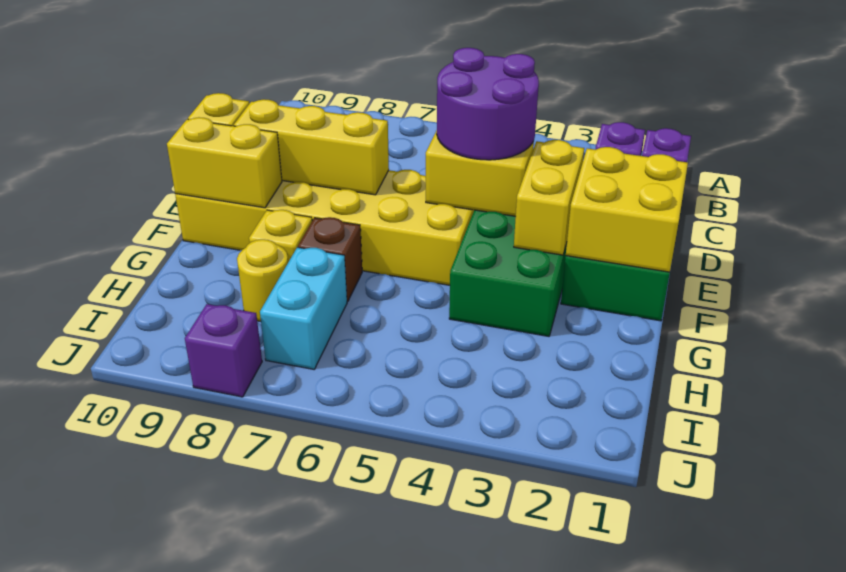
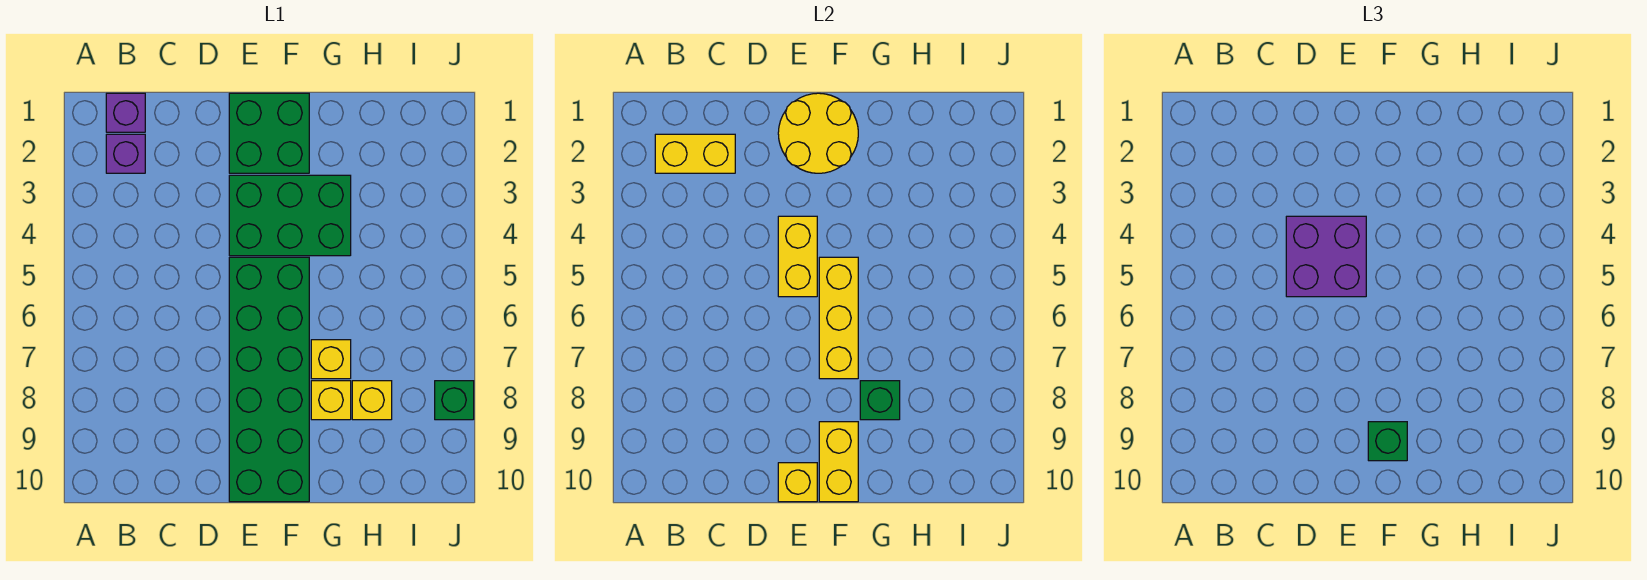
purple 2x2 round brick [437,48,539,160] -> purple 2x2 brick [1286,216,1366,297]
yellow 2x2 brick [566,147,688,272] -> yellow 2x2 round brick [778,93,858,173]
yellow 1x2 brick [514,140,584,255] -> yellow 1x2 brick moved to [655,134,735,173]
yellow 2x6 brick [175,170,474,285] -> green 2x6 brick [229,257,309,502]
yellow 1x3 brick [234,99,389,195] -> yellow 1x3 brick moved to [819,257,858,379]
none -> green 1x1 brick [1368,422,1407,461]
brown 1x1 brick [298,217,362,302] -> yellow 1x1 brick [311,340,351,379]
none -> green 1x1 brick [860,381,900,420]
cyan 1x2 brick [260,247,347,369] -> none
yellow 1x1 round brick [237,239,288,321] -> yellow 1x1 brick [352,381,392,420]
purple 1x1 brick [185,304,262,397] -> green 1x1 brick [435,381,474,420]

